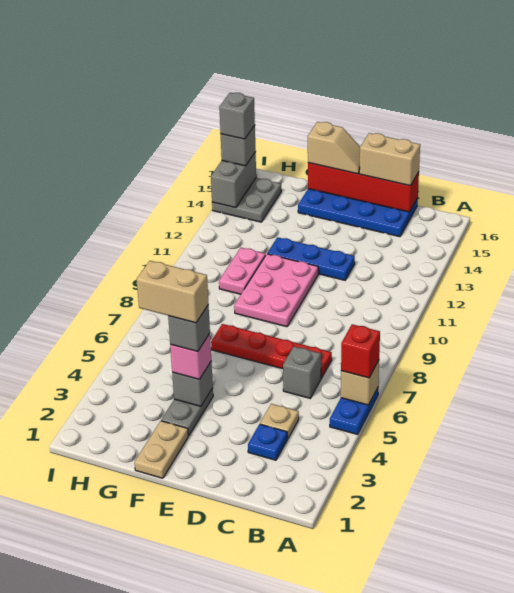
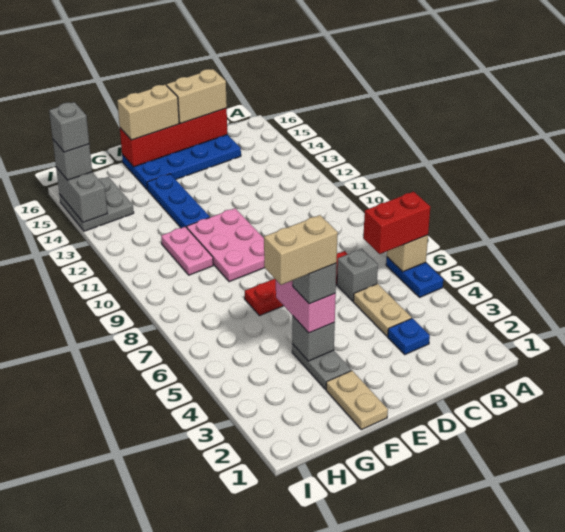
red 1x1 brick [341,324,380,378] -> red 1x2 brick [363,192,430,254]
tan 1x1 plate [260,404,299,439] -> tan 1x2 plate [353,284,412,336]
blue 1x3 plate [267,237,355,280] -> blue 1x3 plate turned to [147,174,210,228]
tan 1x2 slope [308,122,360,174] -> tan 1x2 brick [117,85,179,140]
pink 1x1 brick [170,334,211,379] -> pink 1x2 brick [276,280,336,333]

